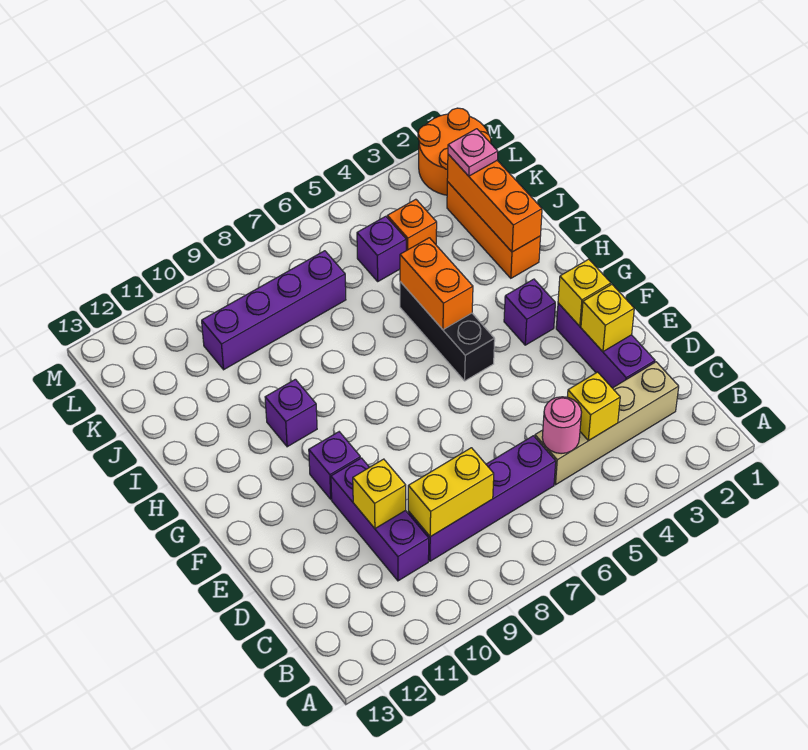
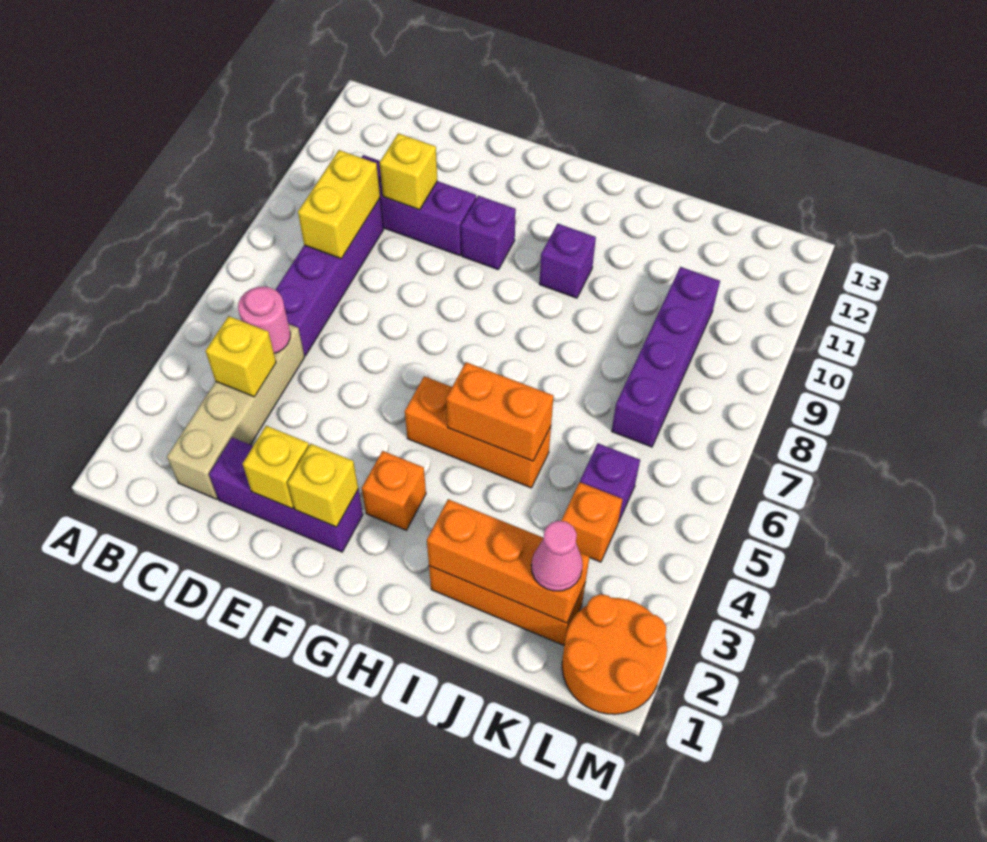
purple 1x1 brick [504,279,555,345] -> orange 1x1 brick [362,451,426,530]
black 1x3 brick [400,282,495,381] -> orange 1x3 brick [405,376,551,488]
pink 1x1 plate [448,129,498,176] -> pink 1x1 cone [531,521,583,591]

